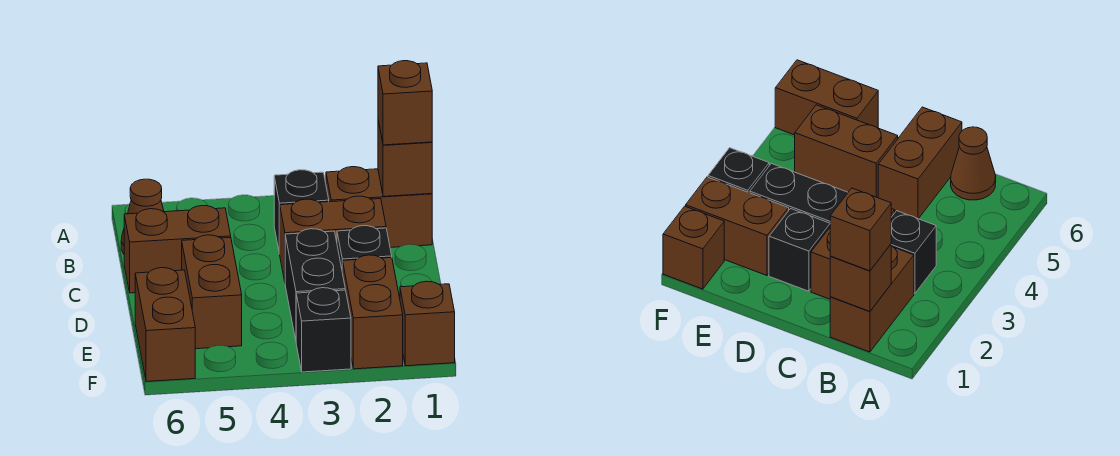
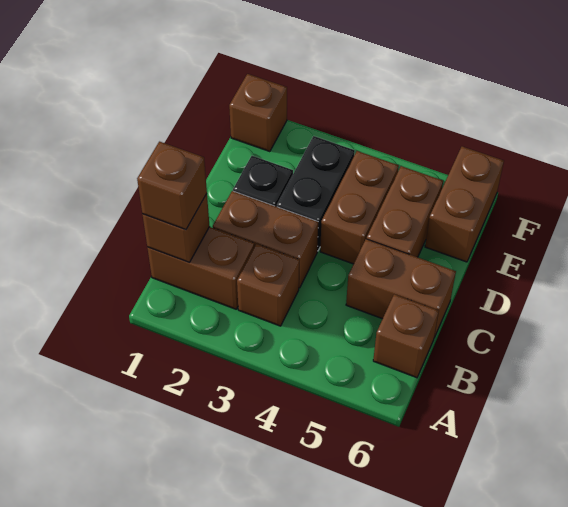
black 1x1 brick [274,170,329,254] -> brown 1x1 brick [237,244,299,326]
brown 1x1 cone [121,179,164,254] -> brown 1x1 brick [373,294,439,378]
brown 1x2 brick [343,255,403,369] -> brown 1x2 brick moved to [320,151,399,264]
black 1x1 brick [296,288,351,372] -> none

